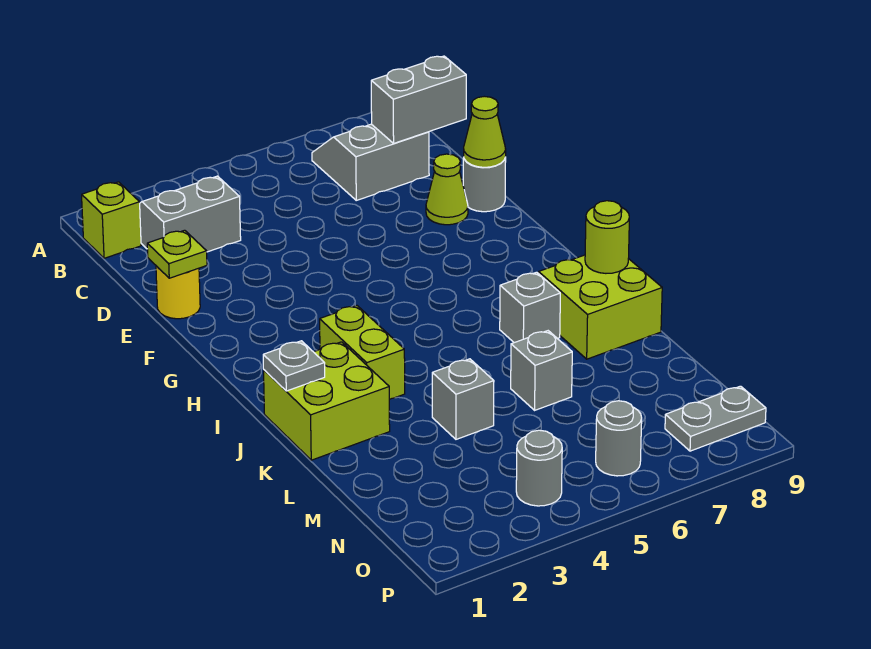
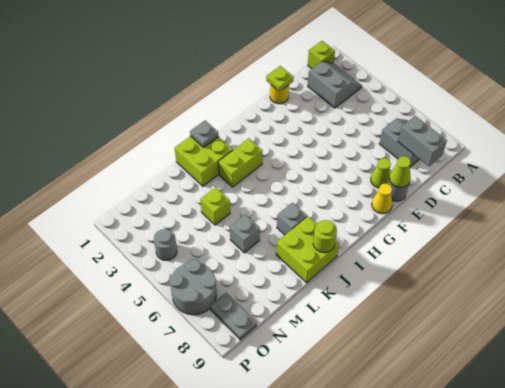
none -> yellow 1x1 cone [372,184,393,214]
grey 1x1 brick [432,359,494,439] -> lime 1x1 brick [200,187,230,225]
grey 1x1 round brick [596,401,642,476] -> grey 2x2 round brick [169,259,216,315]

